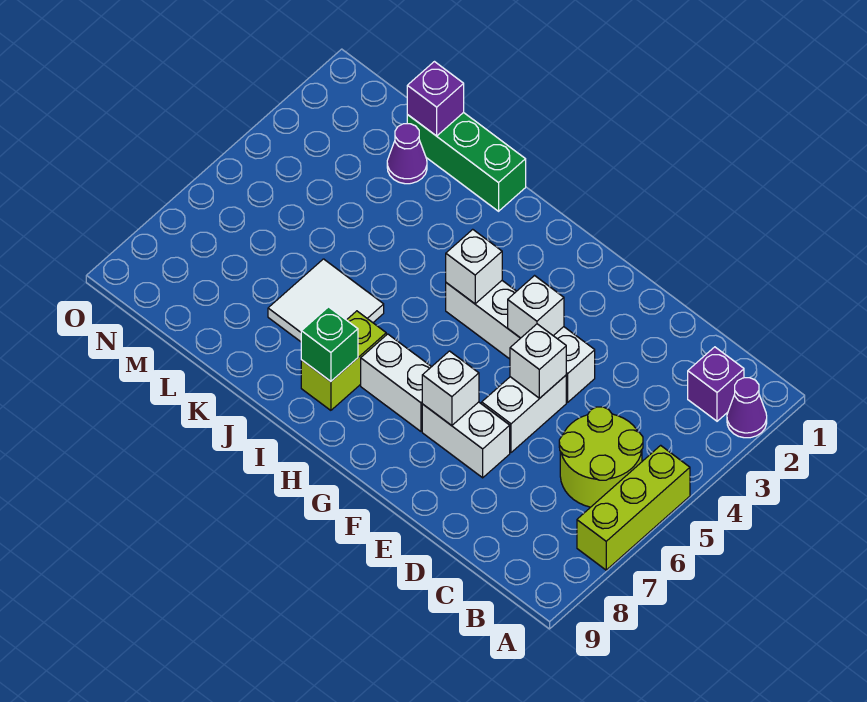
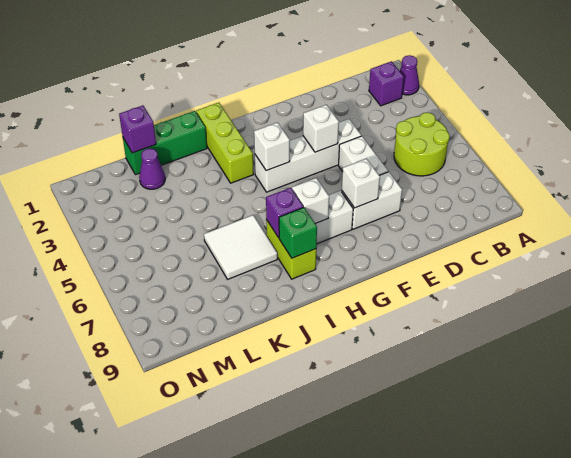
lime 1x3 brick [577,445,690,570] -> lime 1x3 brick moved to [196,103,254,183]
white 1x1 brick [510,324,566,398] -> white 1x1 brick moved to [292,178,329,224]
none -> purple 1x1 brick [266,188,303,238]

